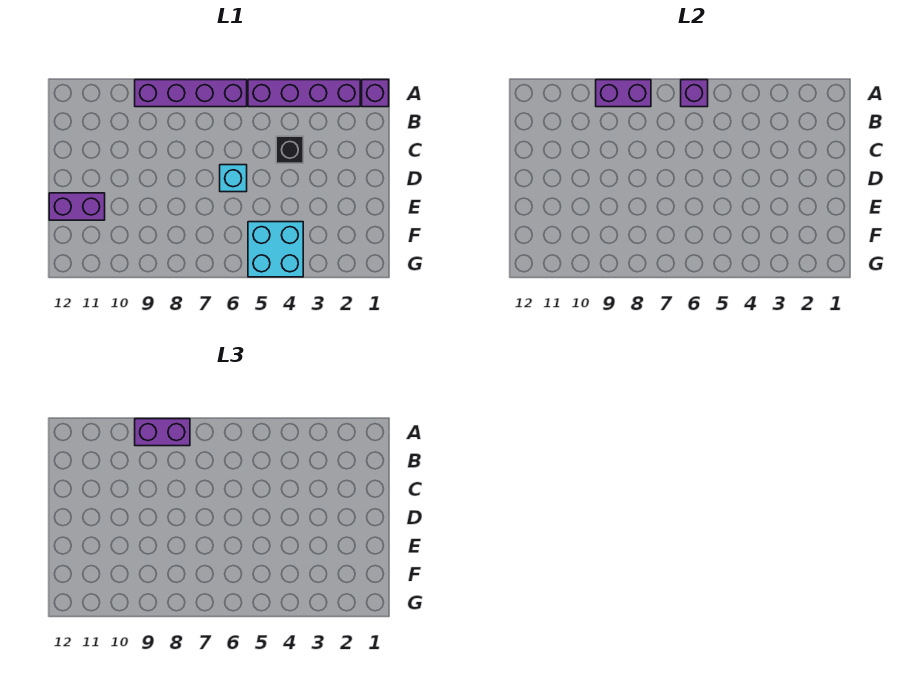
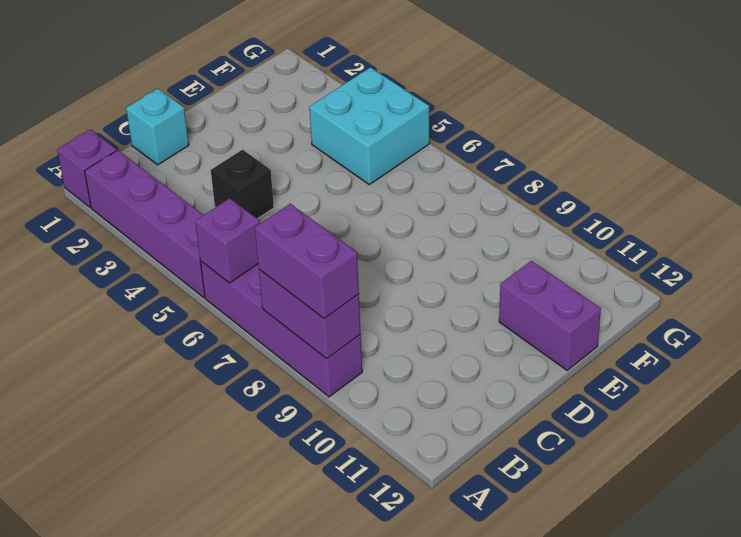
cyan 1x1 brick [220,165,247,192] -> cyan 1x1 brick moved to [126,89,189,165]

